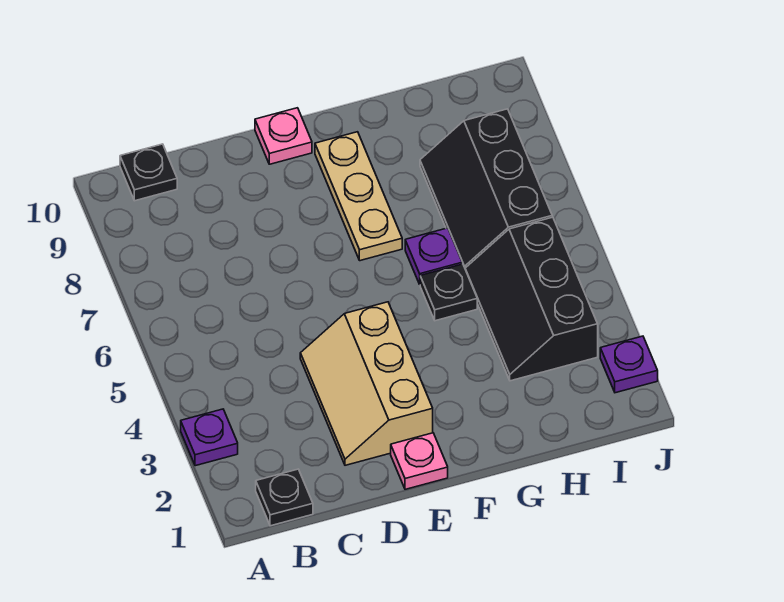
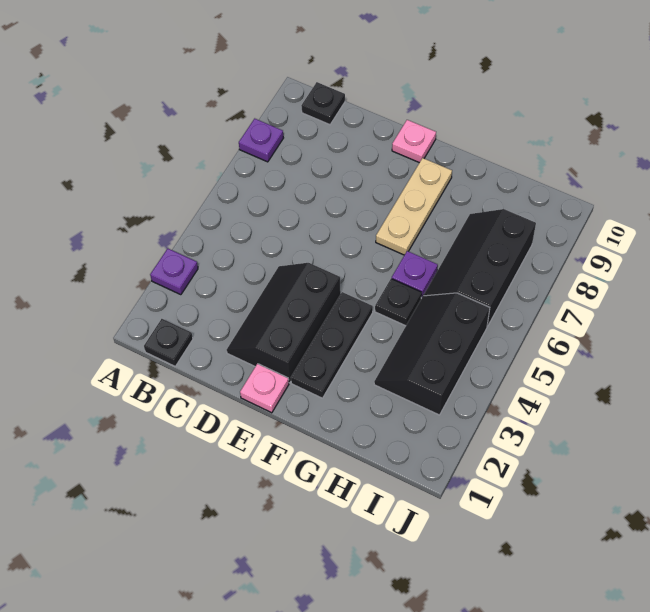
tan 2x3 slope [300,302,433,465] -> black 2x3 slope [227,263,341,383]
none -> black 1x3 plate [291,292,373,398]
purple 1x1 plate [600,336,658,393] -> purple 1x1 plate moved to [239,119,283,162]

